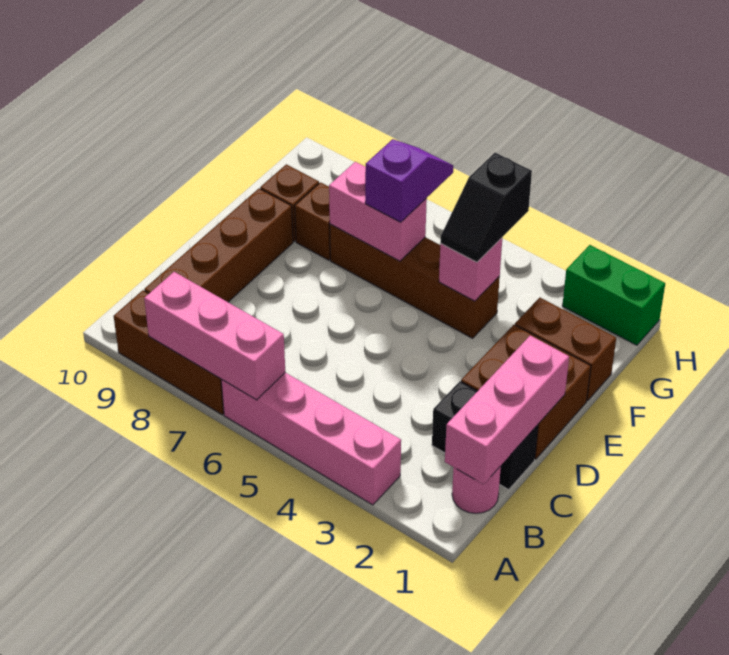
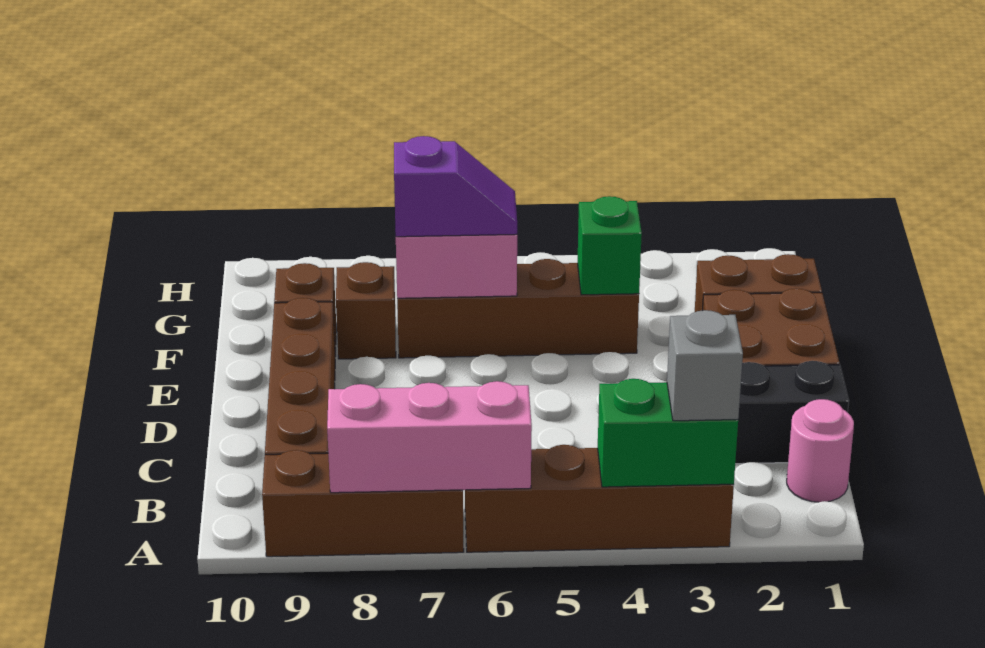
pink 1x4 brick [221,373,401,505] -> brown 1x4 brick [465,445,734,552]
none -> grey 1x1 brick [667,310,743,421]
pink 1x3 brick [445,336,569,484] -> none
pink 1x1 brick [439,238,502,301] -> green 1x1 brick [578,196,642,295]
black 1x2 slope [440,153,532,262] -> none
purple 1x2 slope [365,139,453,222] -> purple 1x2 slope turned to [394,136,517,237]
green 1x2 brick [562,245,665,345] -> green 1x2 brick moved to [598,379,738,487]

